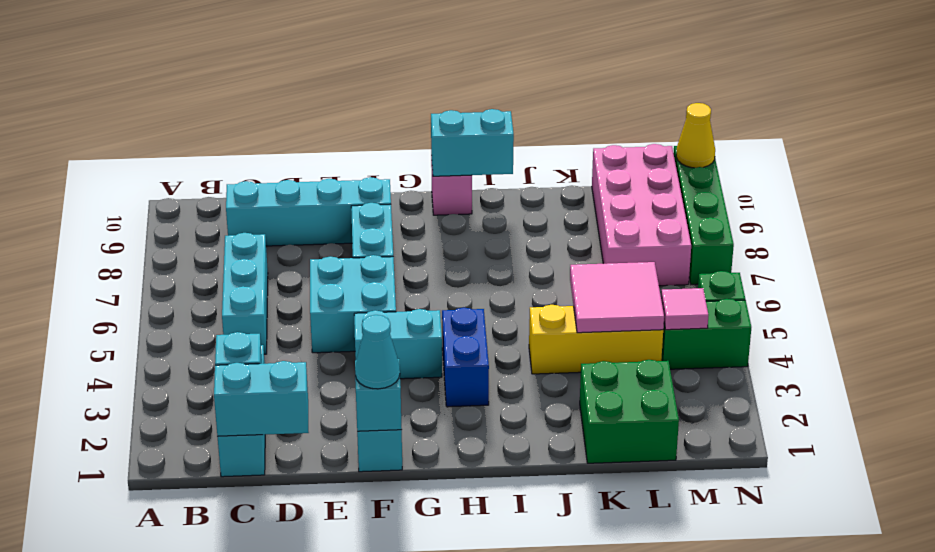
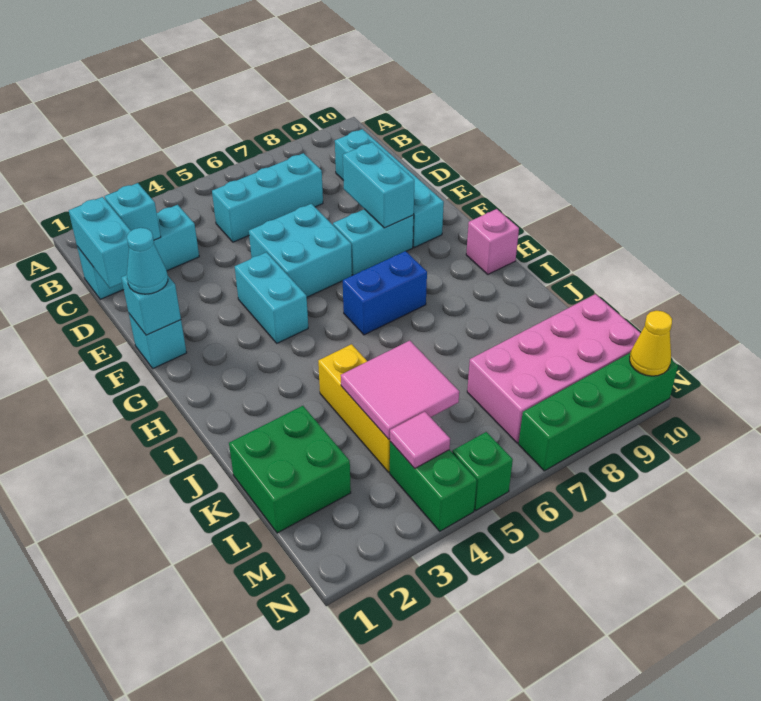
blue 1x2 brick [442,308,489,407] -> blue 1x2 brick moved to [343,251,427,335]
cyan 1x2 brick [431,109,514,176] -> cyan 1x2 brick moved to [343,142,414,228]

